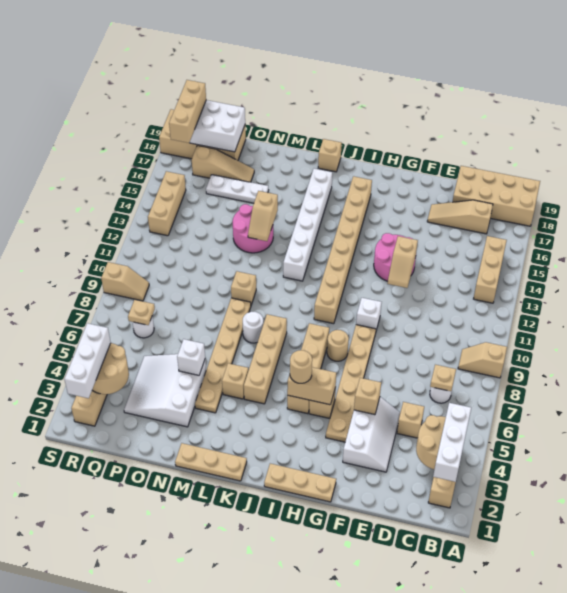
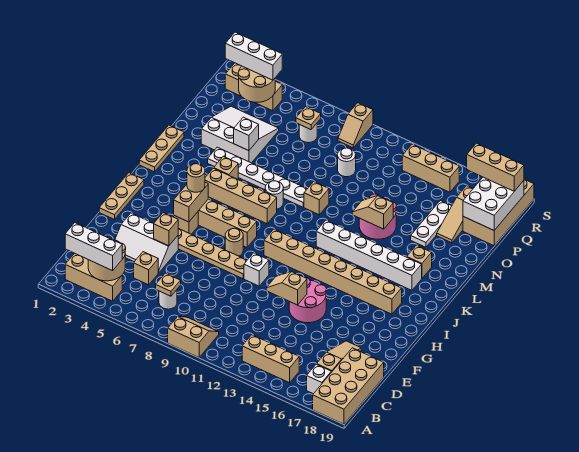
tan 1x2 slope [458,342,507,378] -> tan 2x2 slope [168,317,219,357]
none -> white 1x1 brick [307,364,331,394]
tan 1x1 brick [318,139,342,172] -> tan 1x1 brick moved to [407,245,432,278]
tan 1x6 plate [195,298,251,413] -> white 1x6 plate [208,147,307,207]
none -> white 1x1 round brick [338,148,356,177]

